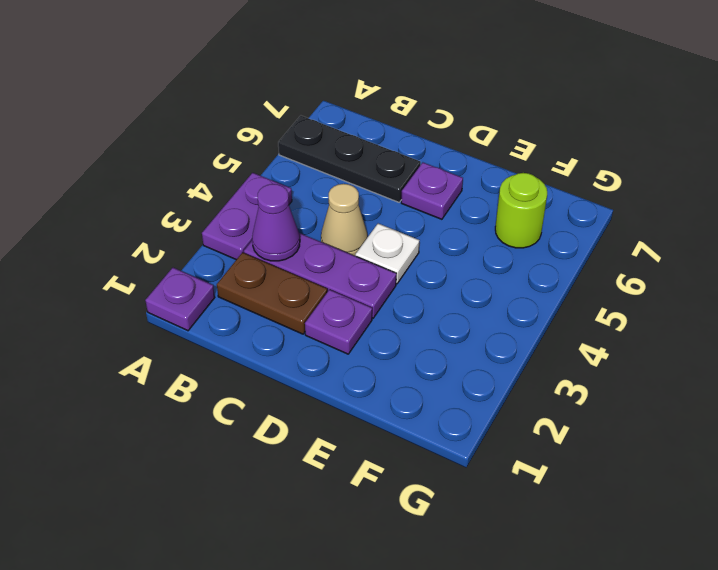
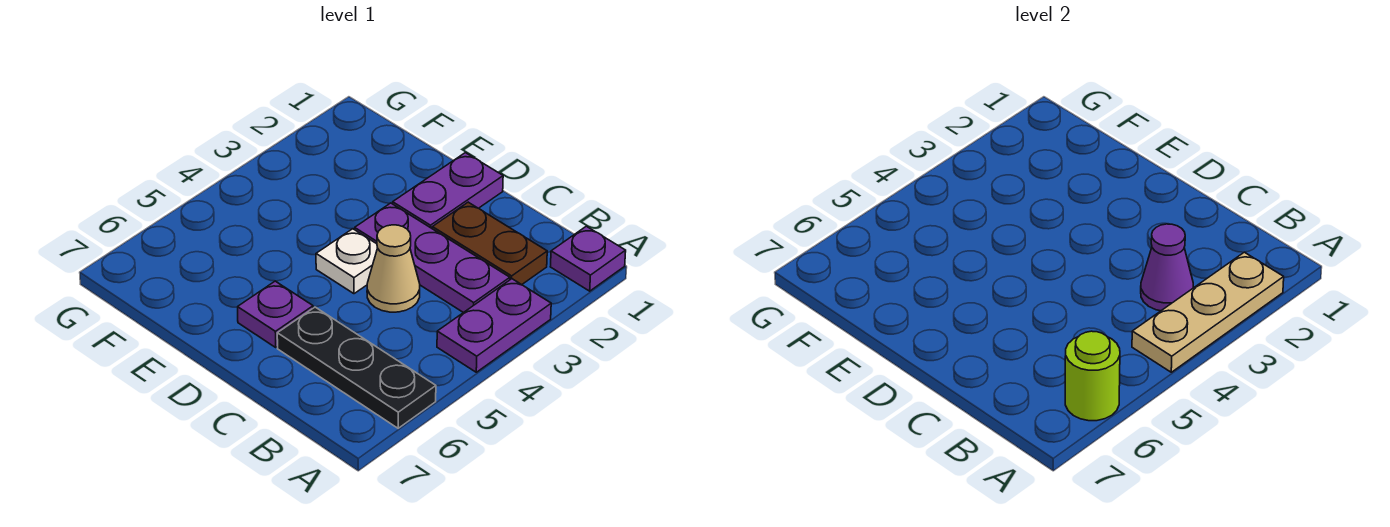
none -> tan 1x3 plate [1132,252,1284,372]
purple 1x1 plate [305,290,372,354] -> purple 1x2 plate [393,153,503,228]
lime 1x1 round brick [495,173,547,248] -> lime 1x1 round brick moved to [1065,331,1120,421]

